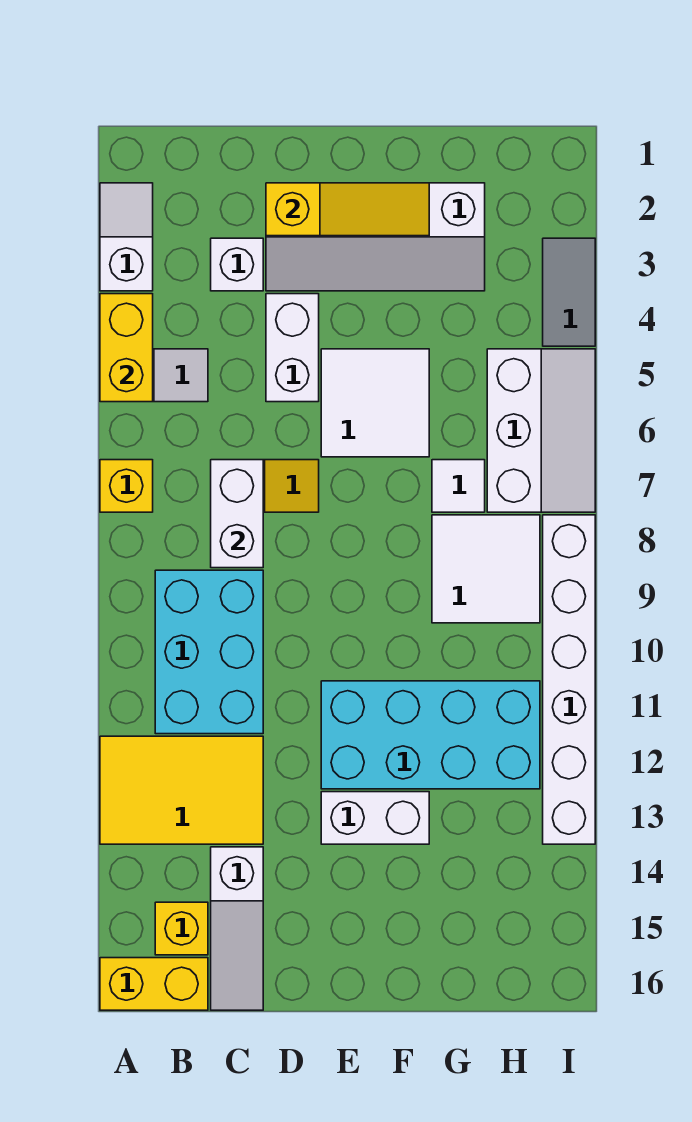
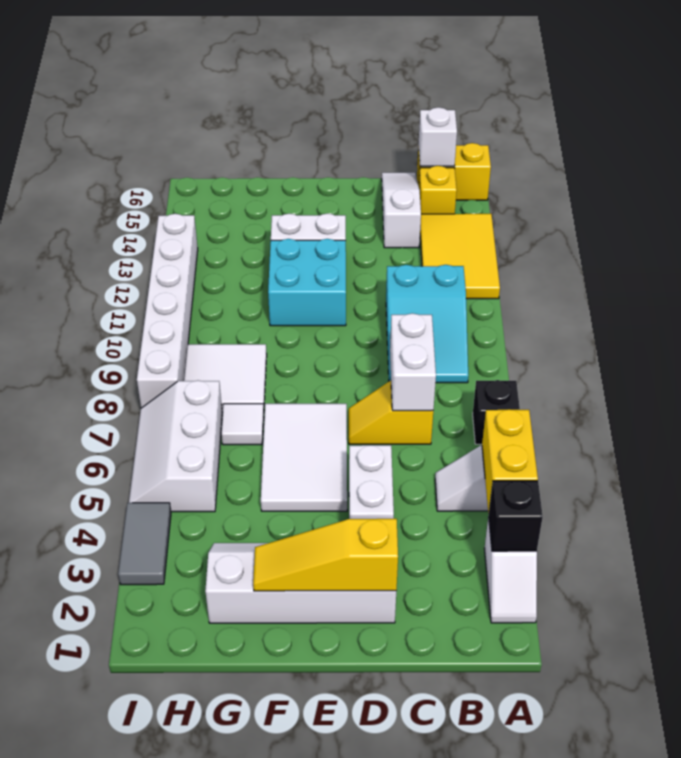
none -> black 1x1 brick [489,481,543,551]
yellow 1x1 brick [100,460,153,512] -> black 1x1 brick [473,380,520,444]
yellow 2x3 tile [100,736,263,844] -> yellow 2x3 tile turned to [420,214,500,299]
cyan 2x3 brick [155,570,263,734] -> cyan 2x3 slope [386,265,468,383]
white 1x1 brick [211,238,263,291] -> white 1x1 brick moved to [419,107,457,166]
white 2x2 tile [321,349,429,457] -> white 2x3 tile [261,404,347,511]
cyan 2x4 brick [321,681,540,789] -> cyan 2x2 brick [268,239,346,326]

